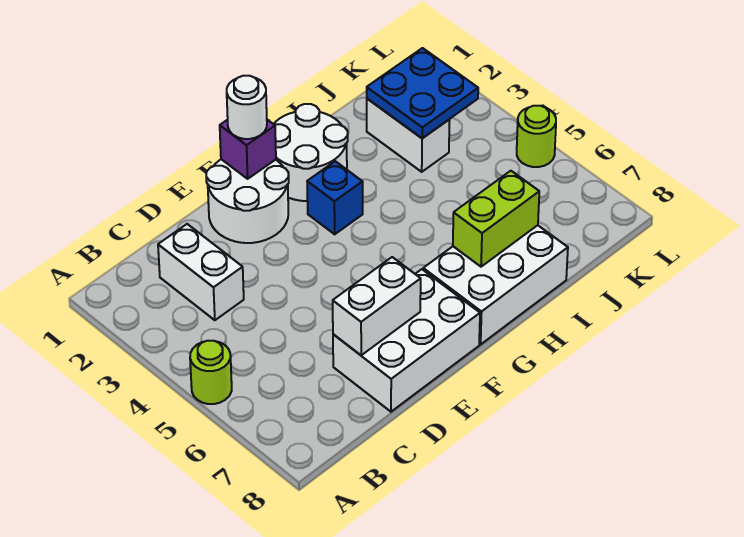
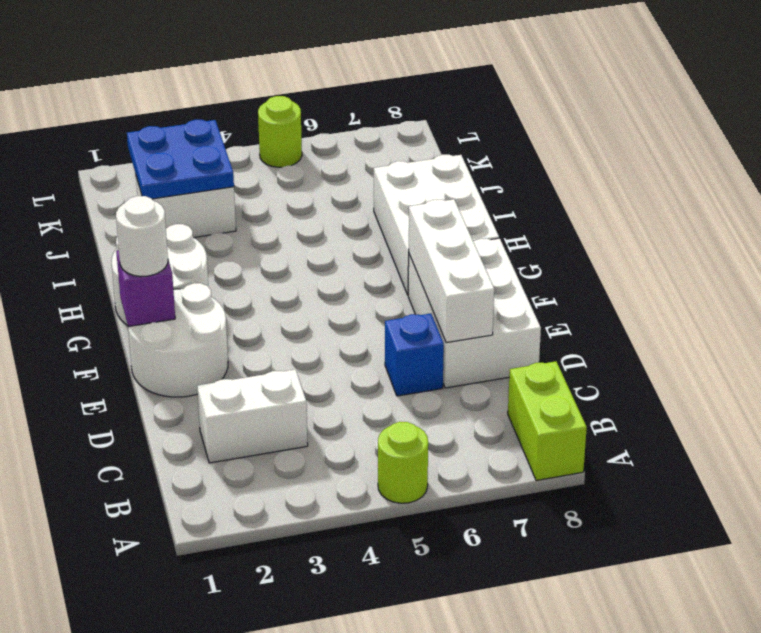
white 1x2 brick [333,257,421,355] -> white 1x3 brick [409,199,494,343]
blue 1x1 brick [307,161,363,234] -> blue 1x1 brick moved to [385,314,444,396]
lime 1x2 brick [453,171,539,267] -> lime 1x2 brick moved to [508,361,587,481]

